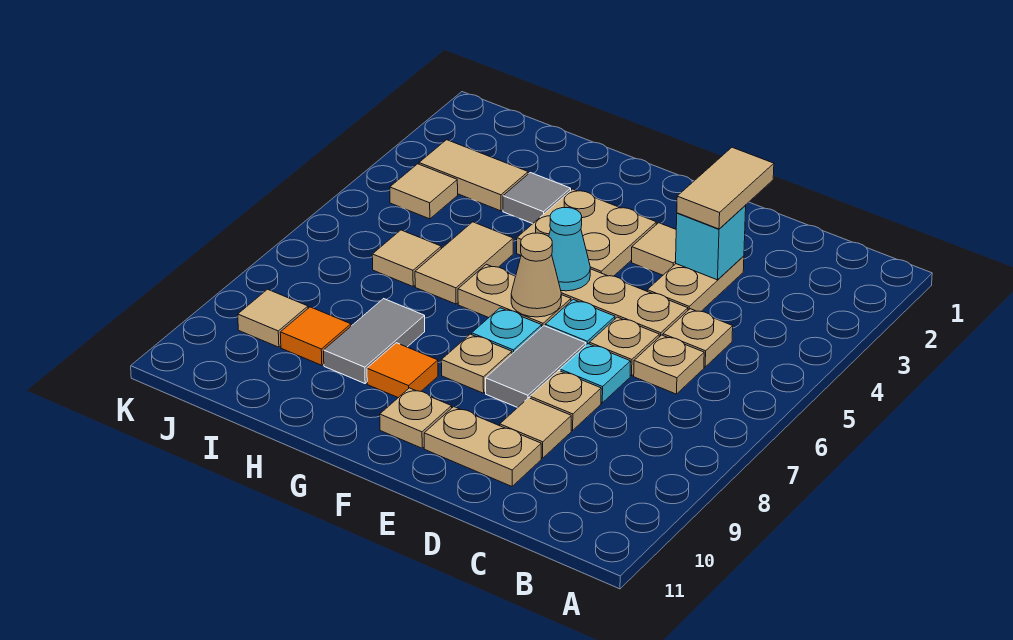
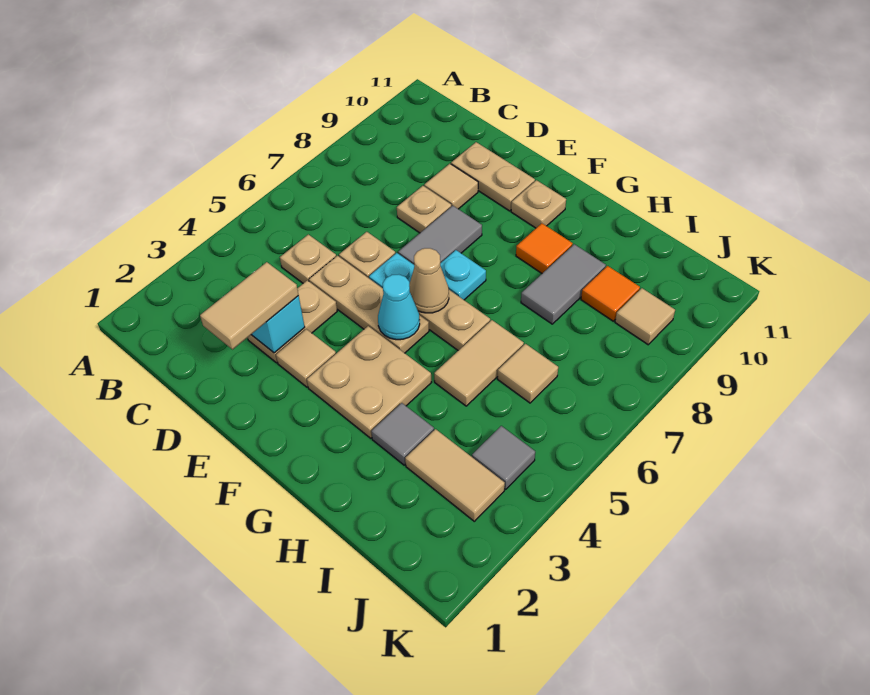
tan 1x1 plate [634,335,704,394] -> none
cyan 1x1 plate [560,344,631,403] -> none
tan 1x1 plate [441,334,512,393] -> none
tan 1x1 tile [390,164,458,219] -> grey 1x1 tile [472,426,535,489]

